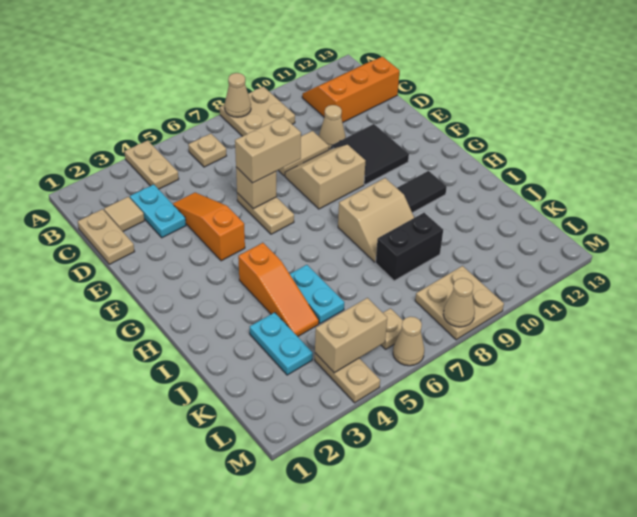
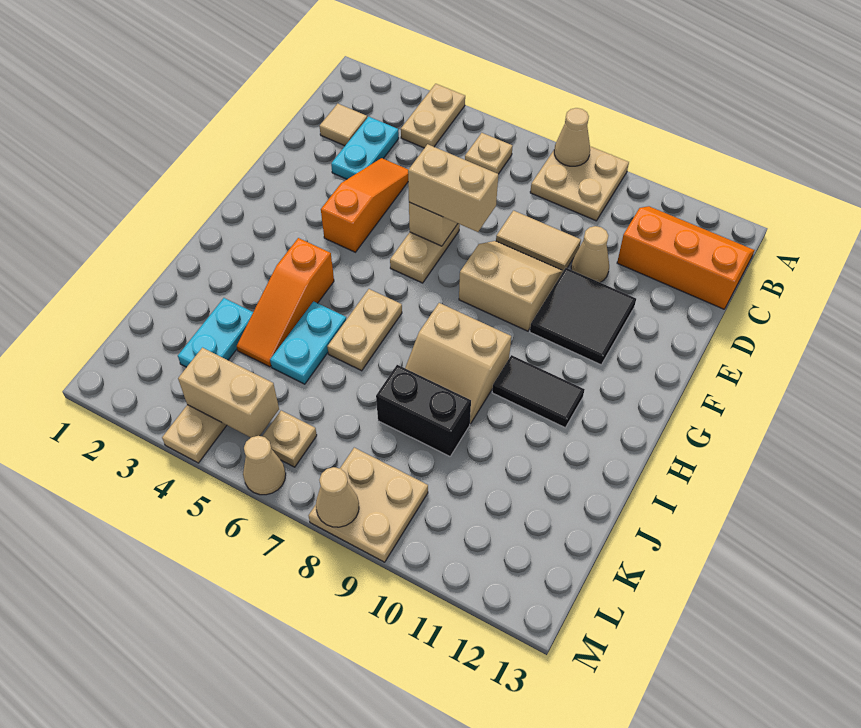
tan 1x2 plate [78,209,135,264] -> tan 1x2 plate moved to [327,289,402,371]

